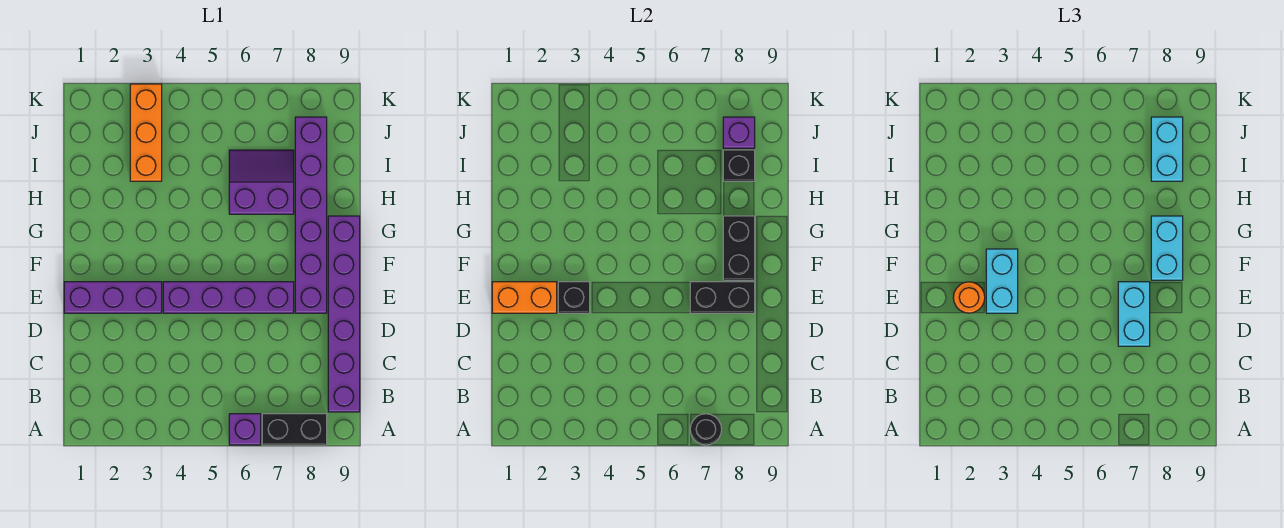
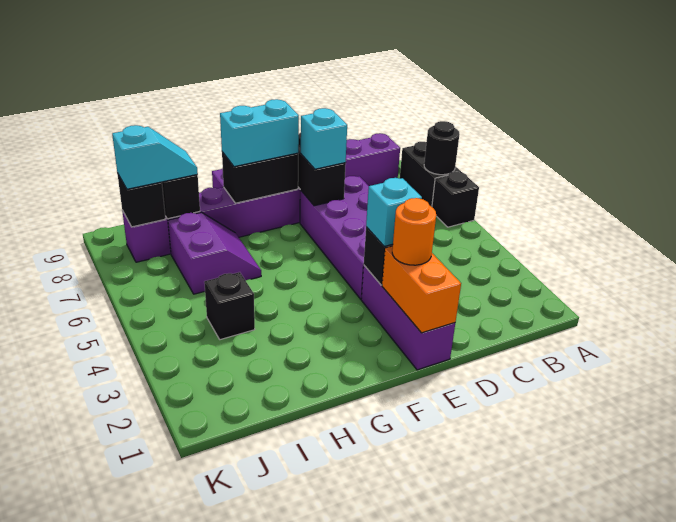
purple 1x1 brick [229,414,261,445] -> black 1x1 brick [432,172,479,227]
cyan 1x2 brick [1118,282,1150,346] -> cyan 1x1 brick [301,108,347,169]
cyan 1x2 brick [986,249,1018,313] -> cyan 1x1 brick [366,178,422,246]
purple 1x4 brick [163,282,294,313] -> purple 2x4 brick [300,176,369,299]
purple 2x2 slope [229,150,294,214] -> purple 2x2 slope turned to [168,212,261,294]
orange 1x3 brick [130,84,162,181] -> none
none -> black 1x1 brick [204,272,255,340]
cyan 1x2 brick [1151,117,1183,181] -> cyan 1x2 slope [112,125,198,189]
purple 1x1 brick [723,117,755,148] -> black 1x1 brick [117,173,165,227]

